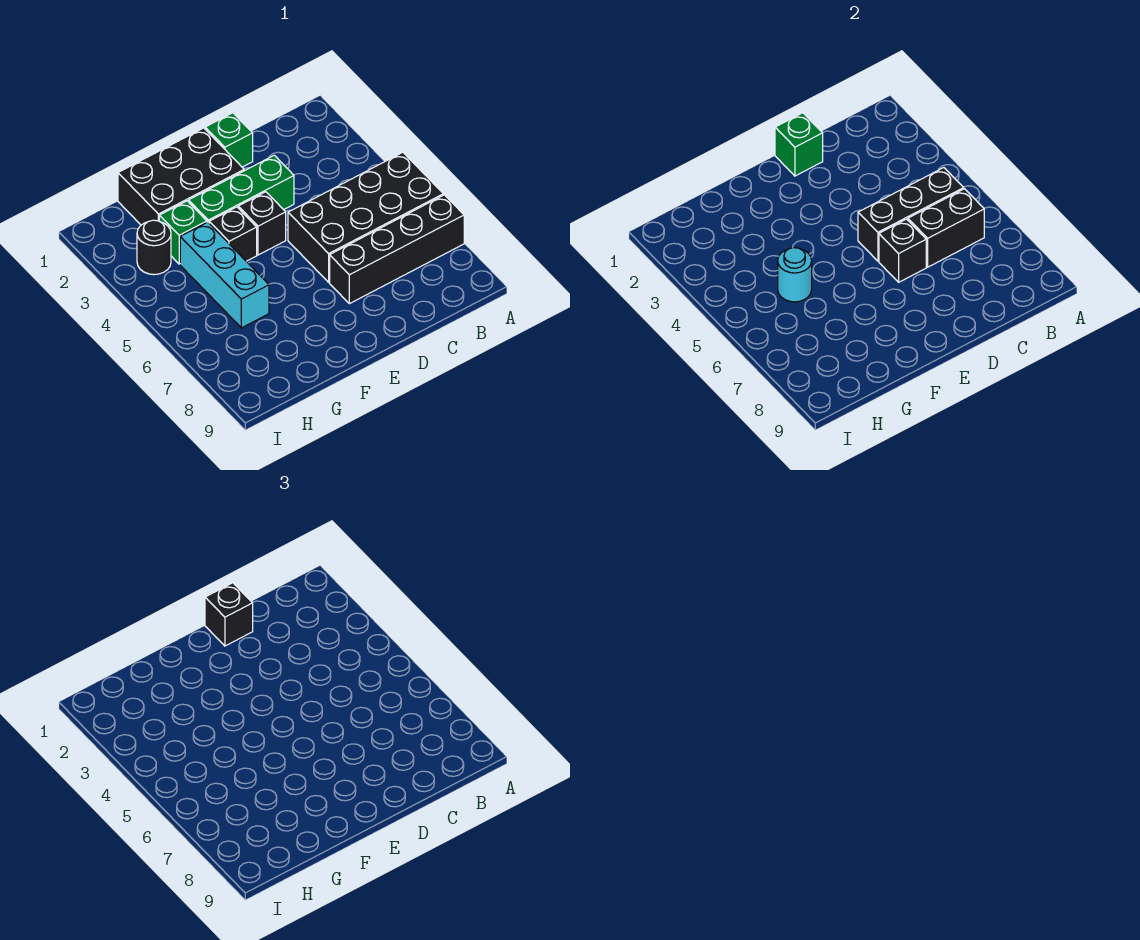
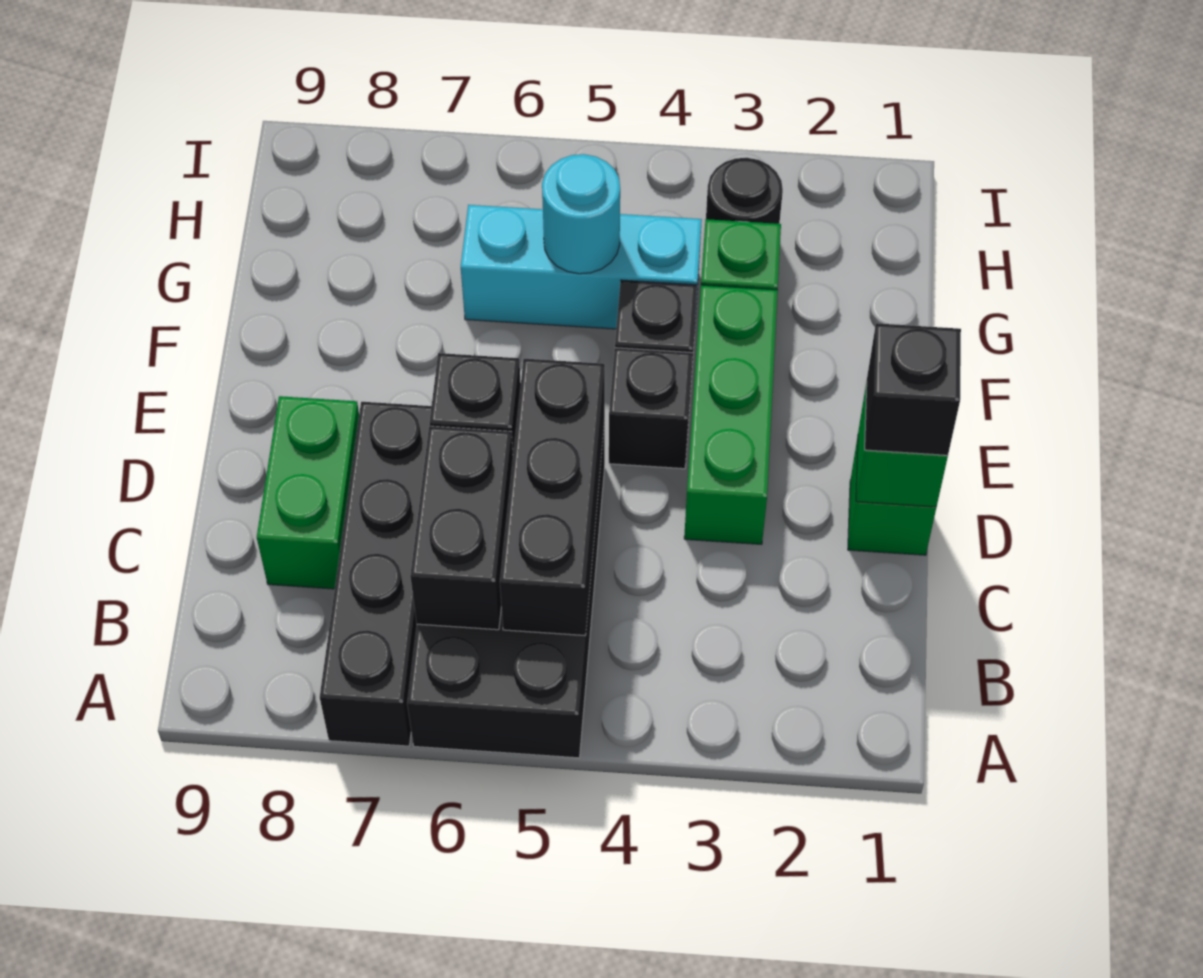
none -> green 1x2 brick [257,396,359,589]
black 2x3 brick [118,128,244,225] -> none

